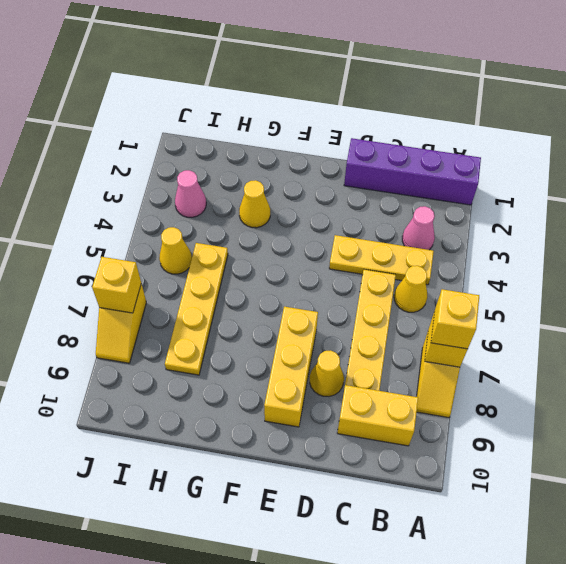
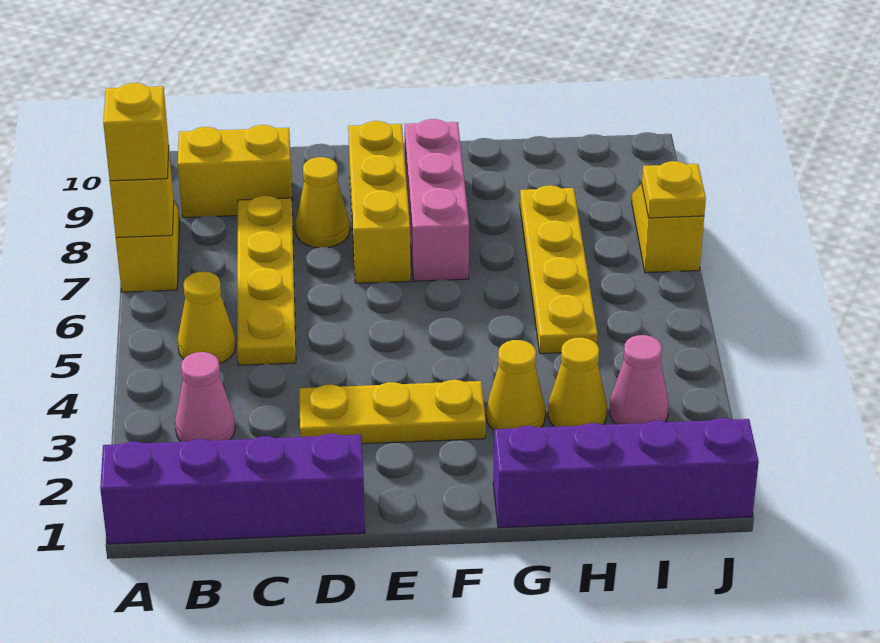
yellow 1x3 plate [329,235,434,285] -> yellow 1x3 plate moved to [299,380,486,444]
none -> pink 1x3 brick [405,119,469,281]
none -> purple 1x4 brick [493,418,759,528]
yellow 1x1 cone [159,227,192,274] -> yellow 1x1 cone moved to [548,337,607,427]
yellow 1x1 brick [92,257,141,313] -> yellow 1x1 plate [642,161,706,218]

